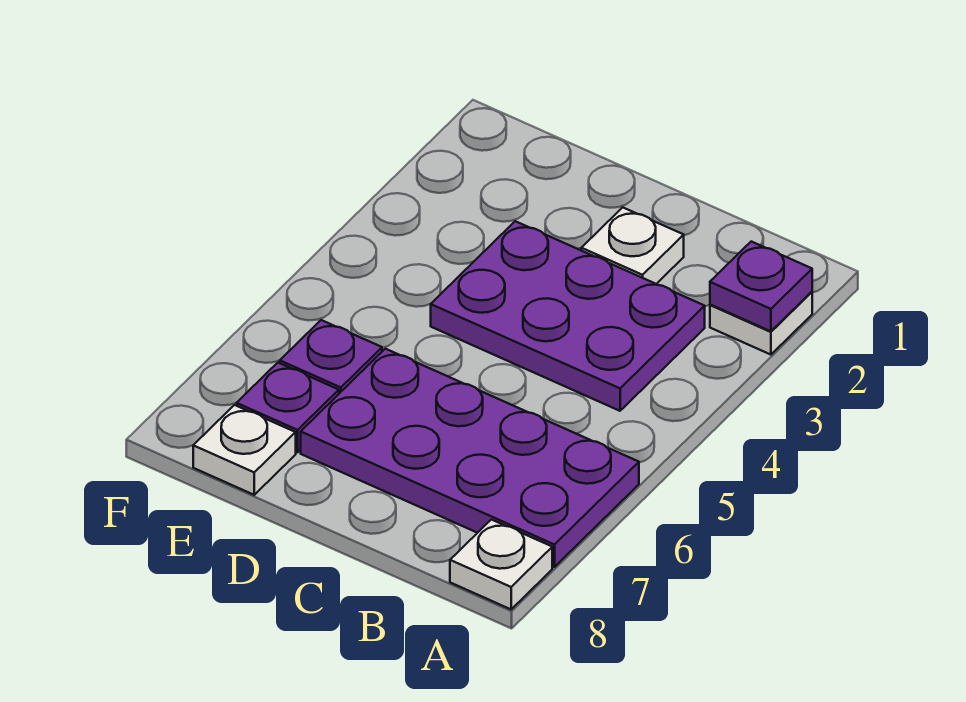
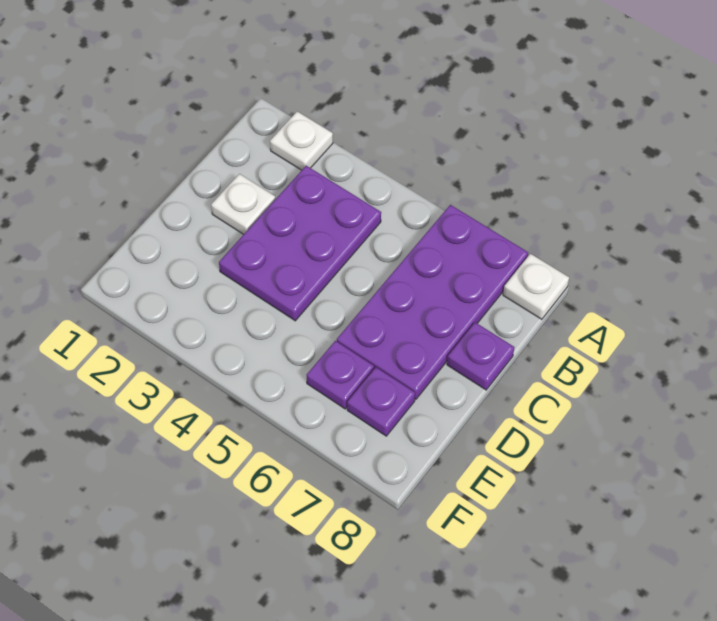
purple 1x1 plate [710,242,812,331] -> purple 1x1 plate moved to [447,322,514,390]
white 1x1 plate [193,405,296,495] -> none

